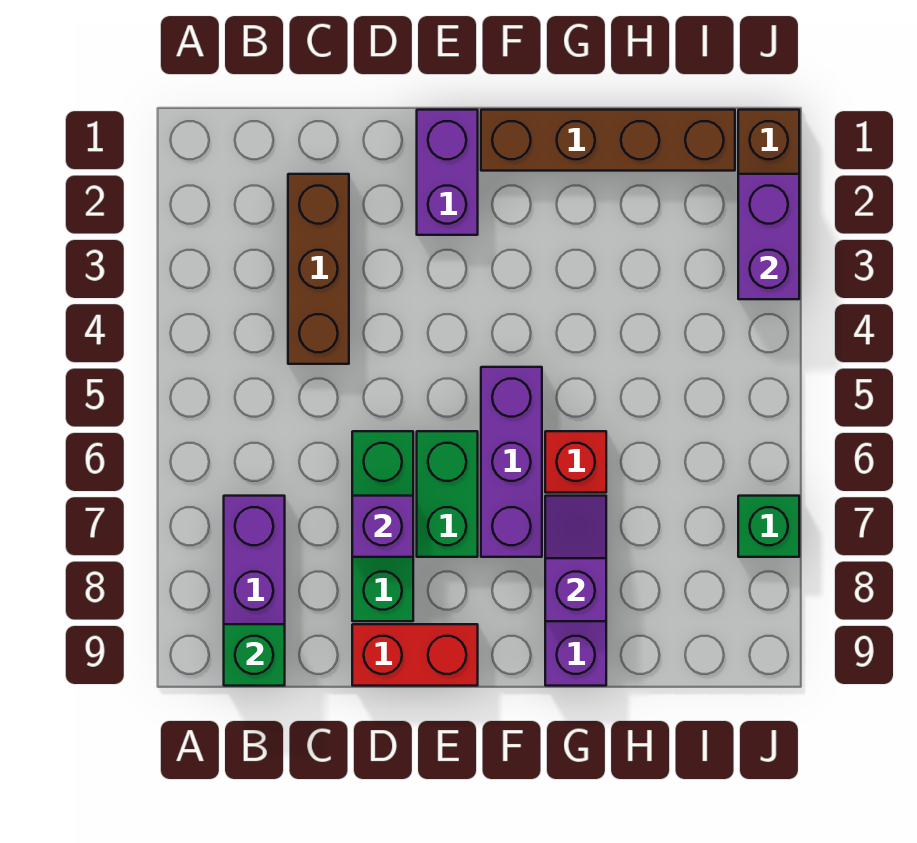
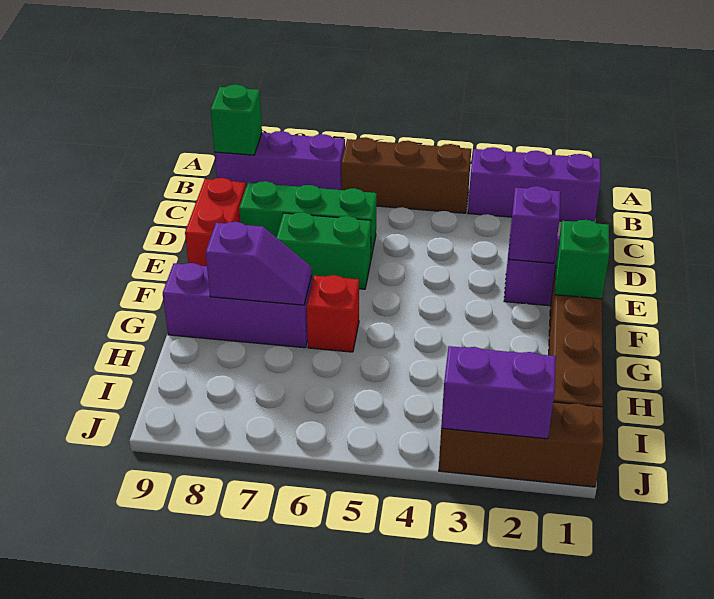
brown 1x3 brick [288,174,349,364] -> brown 1x3 brick moved to [341,137,471,213]
purple 1x1 brick [352,496,413,557] -> purple 1x1 brick moved to [508,186,560,263]
purple 1x3 brick [481,367,542,557] -> purple 1x3 brick moved to [468,147,601,222]
green 1x1 brick [738,496,799,557] -> green 1x1 brick moved to [555,220,609,299]

